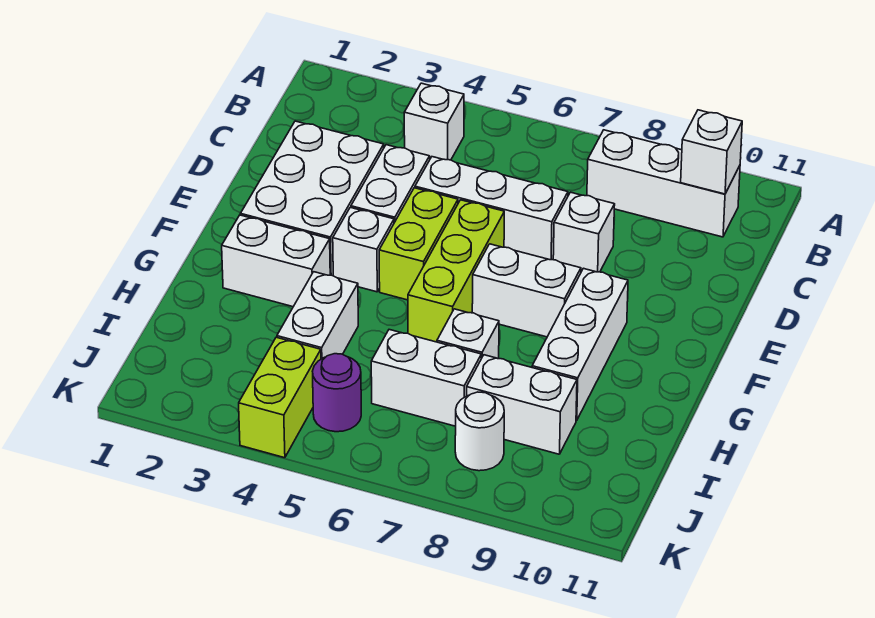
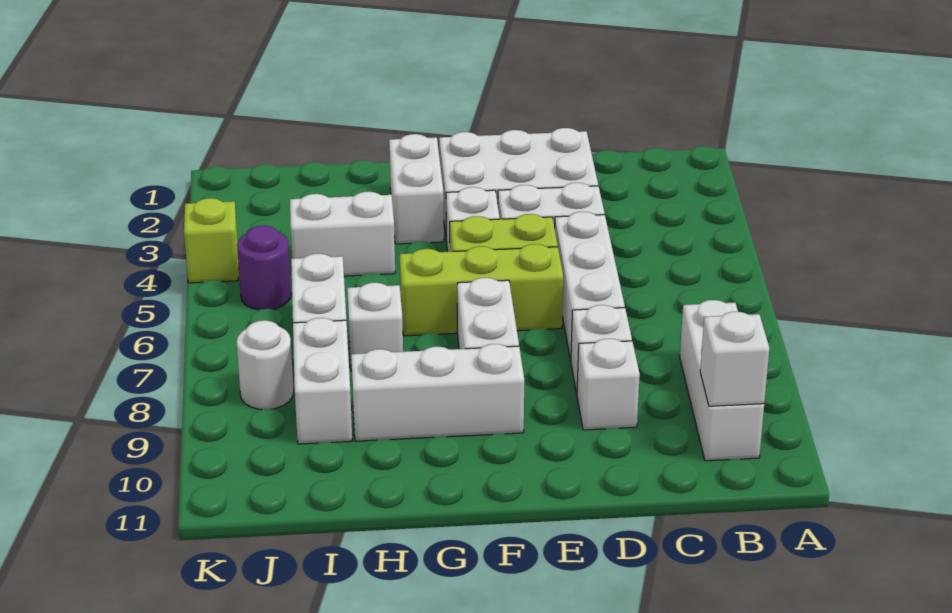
white 1x1 brick [404,83,464,160] -> white 1x1 brick moved to [577,339,640,430]
lime 1x2 brick [239,337,321,458] -> lime 1x1 brick [184,198,239,283]

